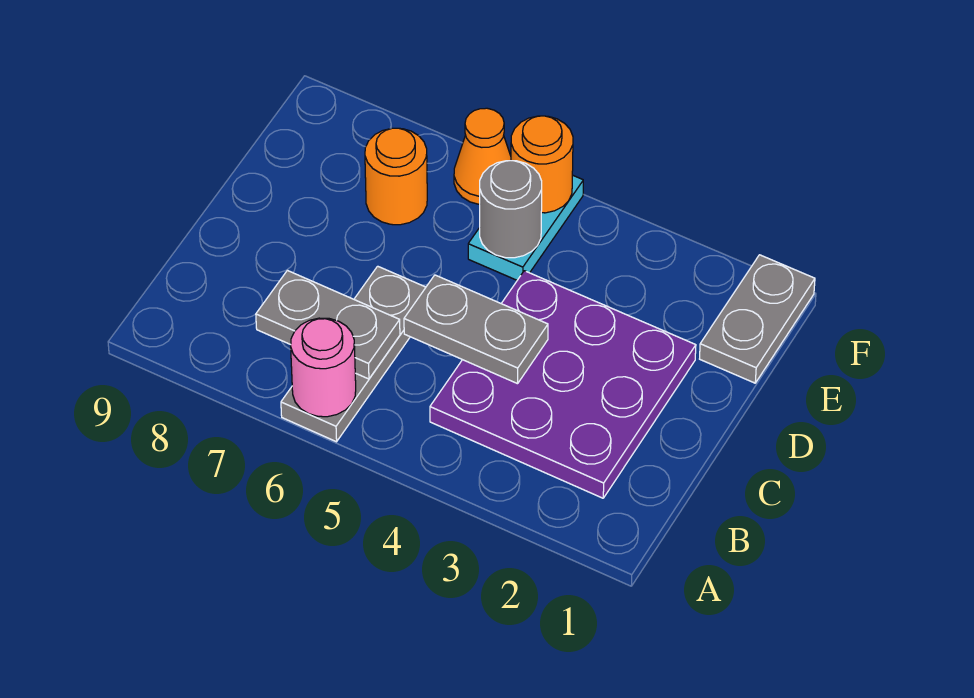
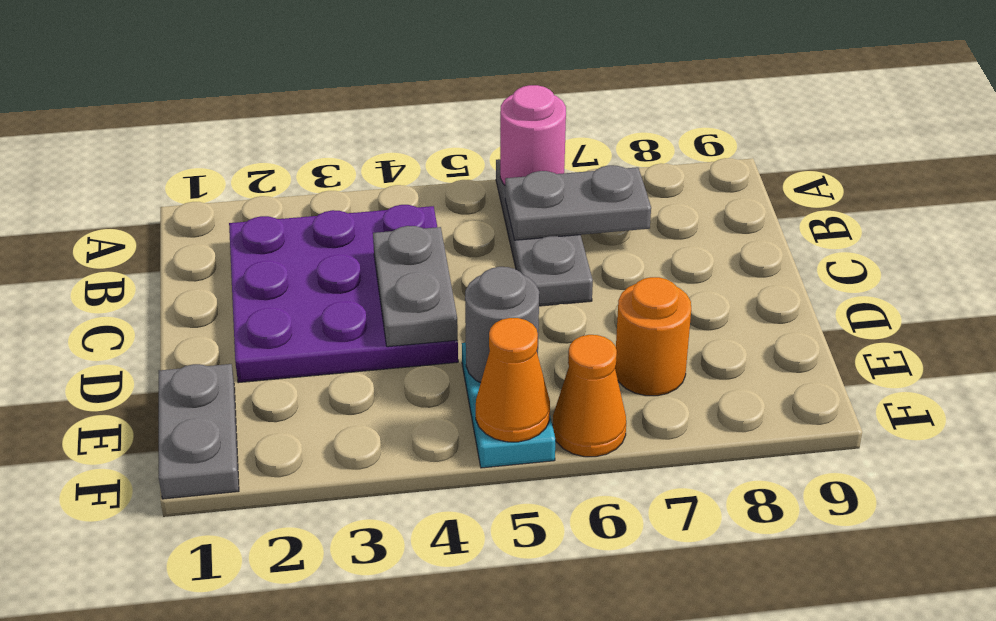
grey 1x2 plate [404,275,548,384] -> grey 1x2 plate turned to [373,226,458,347]
orange 1x1 round brick [511,116,573,213] -> orange 1x1 cone [476,318,550,442]

